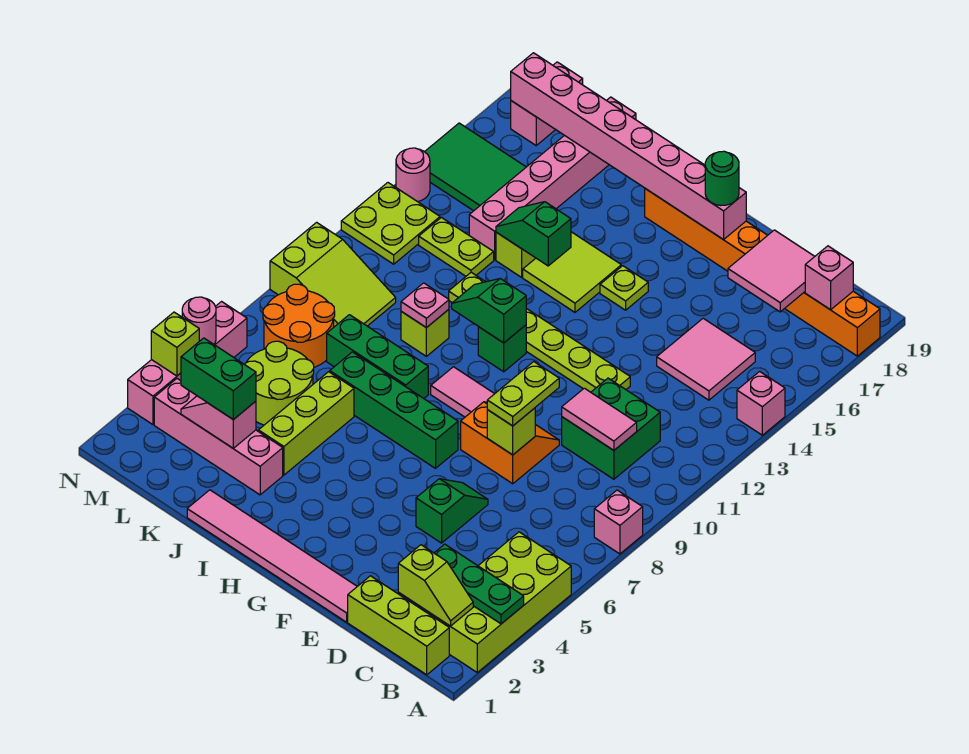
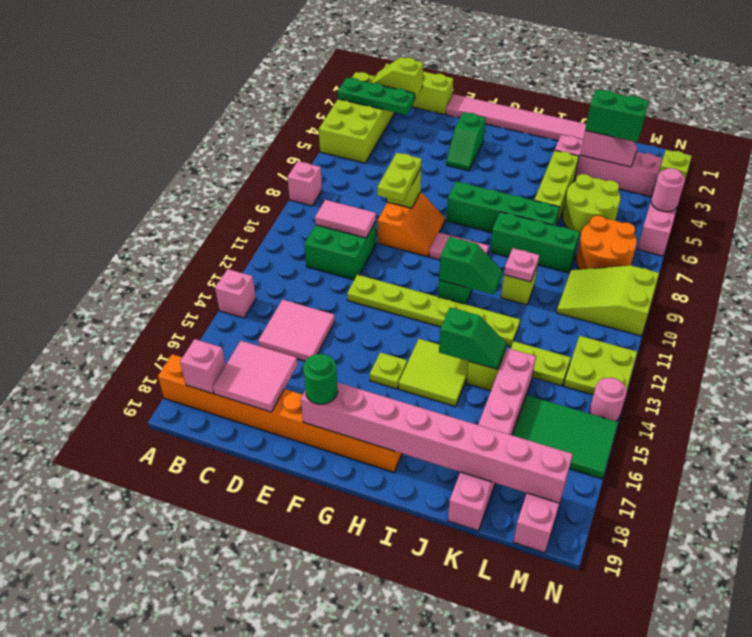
green 1x2 slope [416,479,488,543] -> green 1x2 slope moved to [446,112,486,171]
orange 2x2 slope [461,402,559,484] -> orange 2x2 slope turned to [378,192,445,257]

